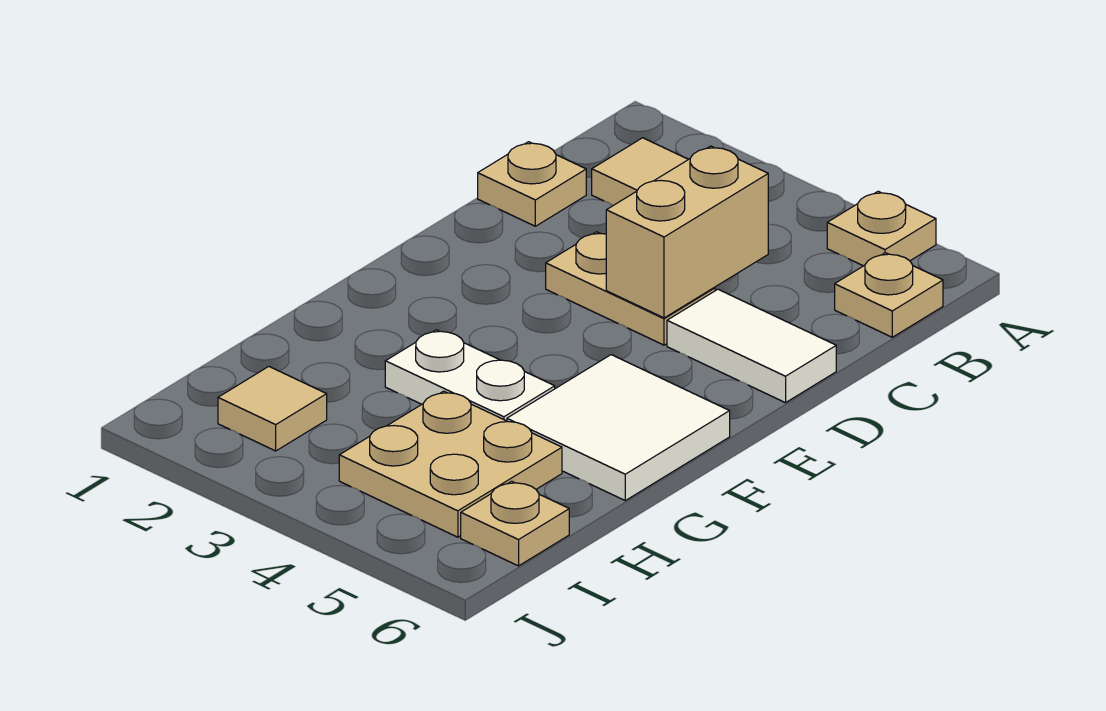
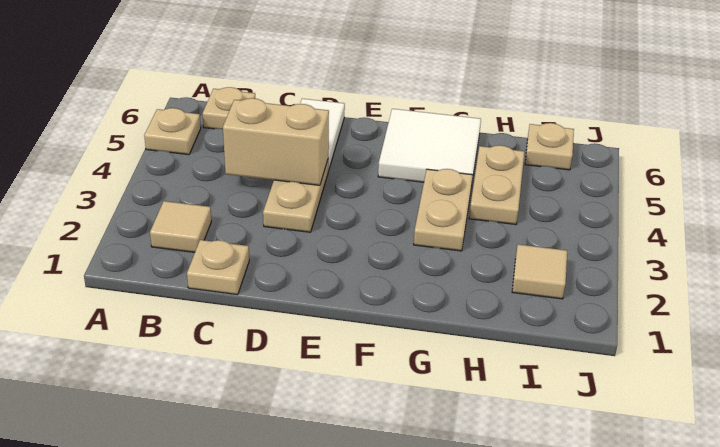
white 1x2 plate [385,330,555,421] -> tan 1x2 plate [414,169,473,251]
tan 2x2 plate [339,391,562,537] -> tan 1x2 plate [469,145,524,224]

